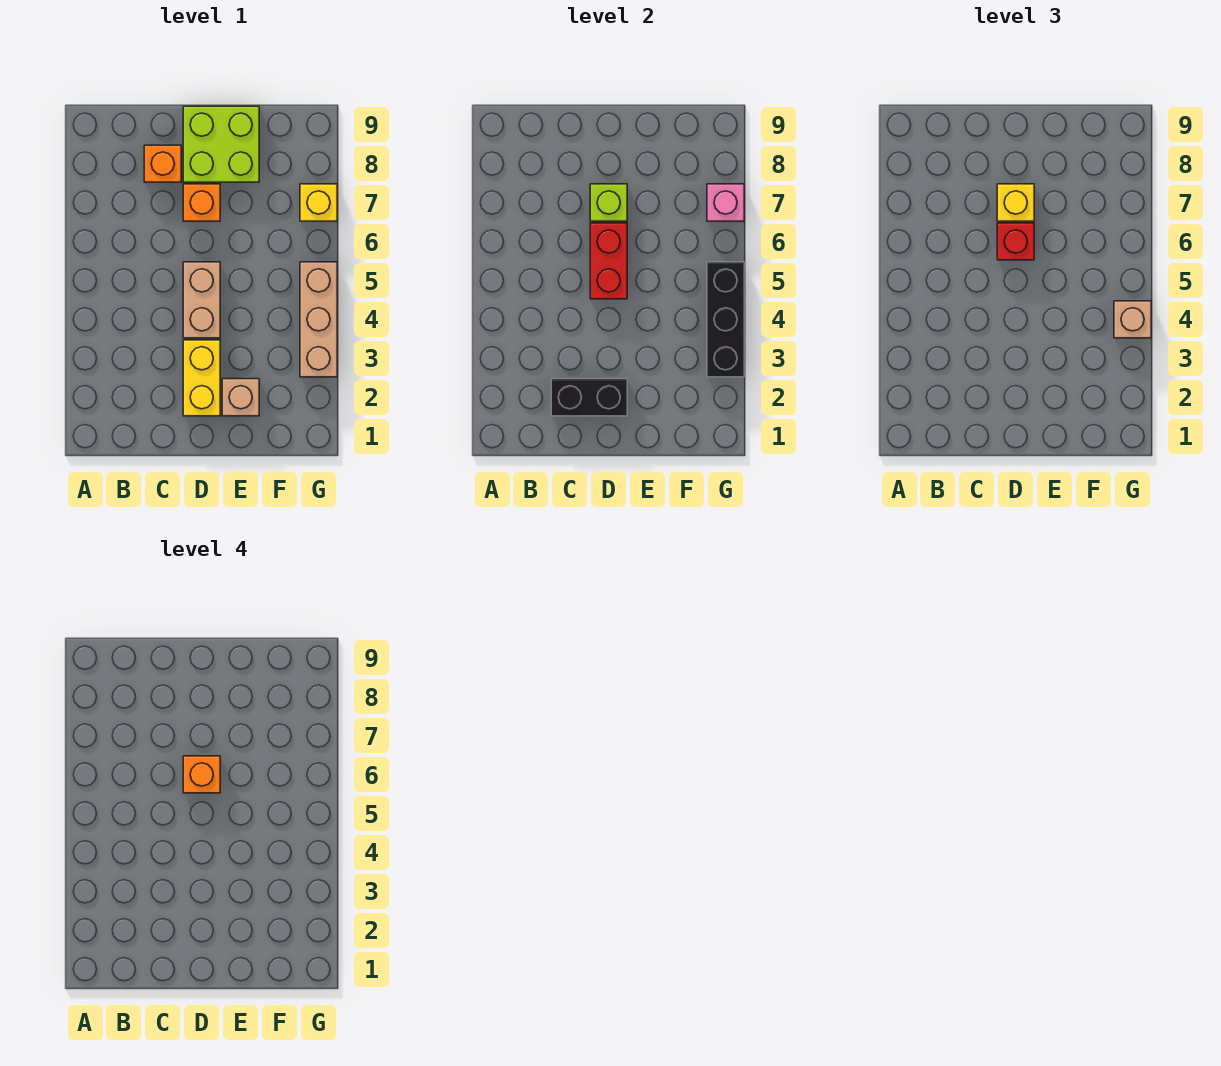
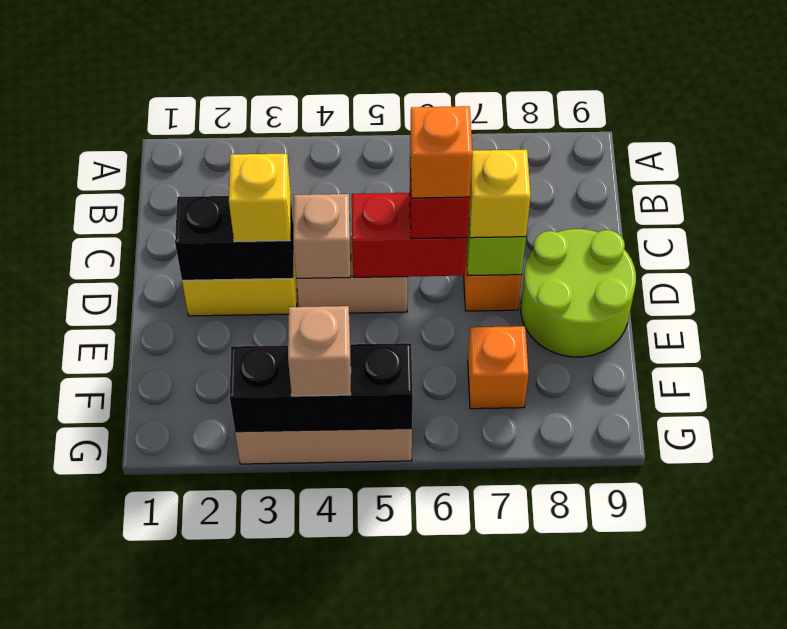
black 1x2 brick [551,379,627,416] -> black 1x2 brick turned to [175,196,294,280]
orange 1x1 brick [144,145,181,182] -> orange 1x1 brick moved to [468,326,528,409]
lime 2x2 brick [183,106,259,182] -> lime 2x2 round brick [521,229,636,357]
tan 1x1 brick [222,379,259,416] -> tan 1x1 brick moved to [293,194,351,278]
yellow 1x1 brick [300,184,337,221] -> yellow 1x1 brick moved to [229,154,291,242]
pink 1x1 brick [707,184,744,221] -> none

